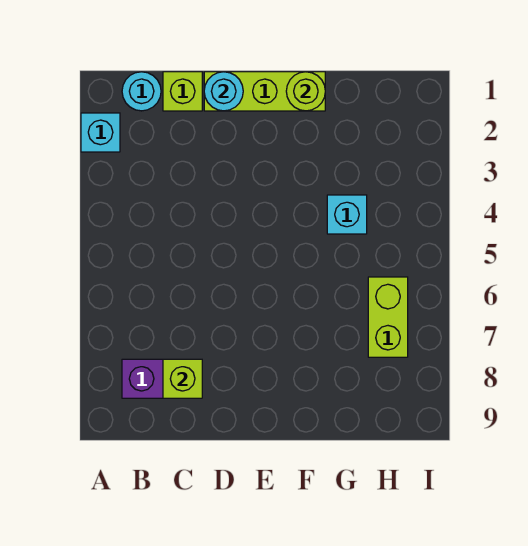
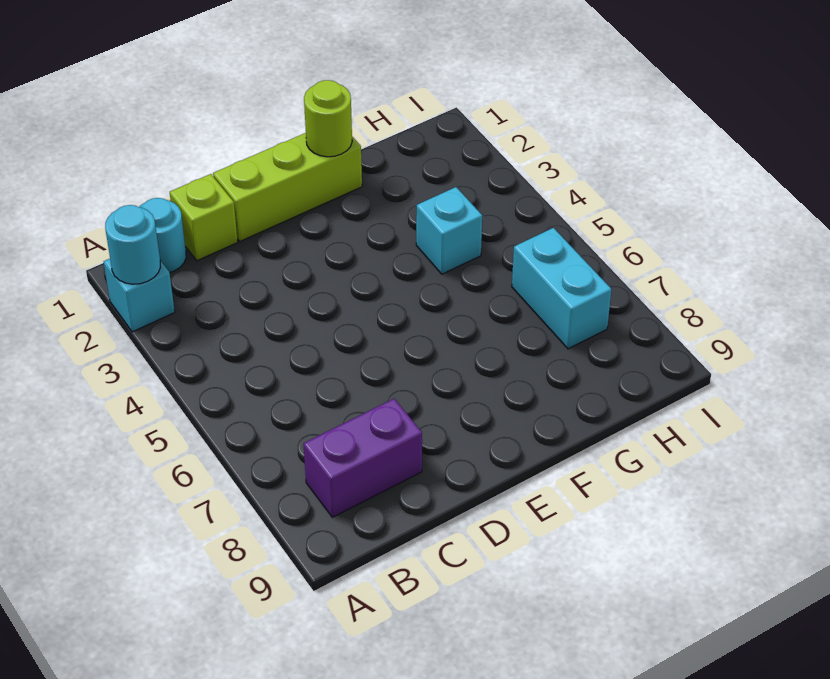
lime 1x1 brick [163,359,202,398] -> none
cyan 1x1 round brick [204,72,243,111] -> cyan 1x1 round brick moved to [105,205,160,284]
lime 1x2 brick [368,277,408,357] -> cyan 1x2 brick [512,228,611,349]

